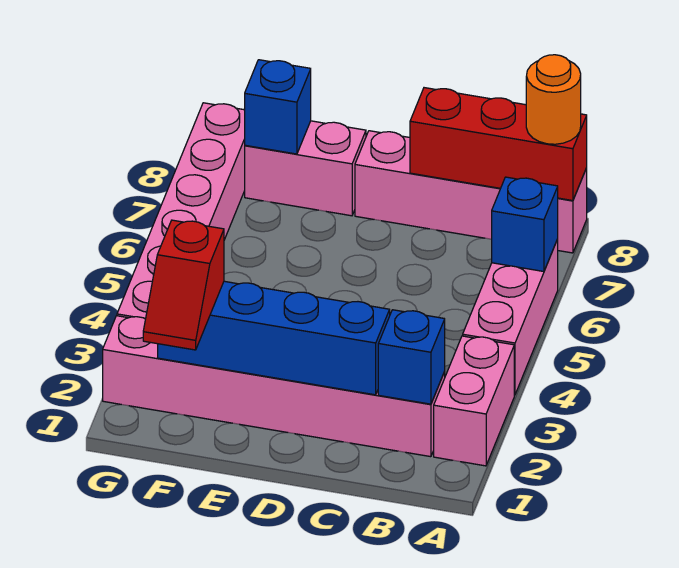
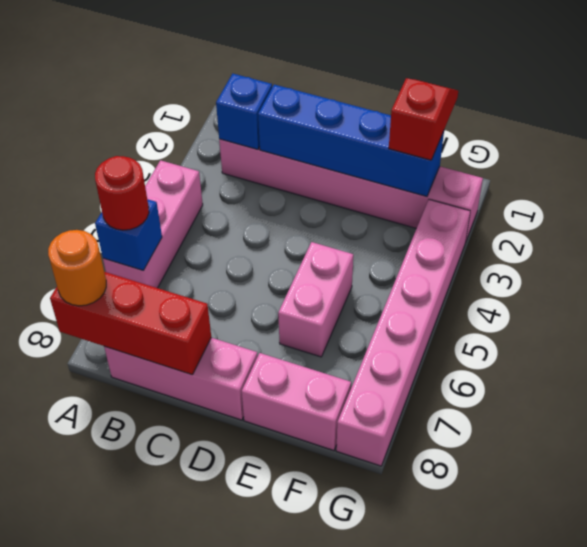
pink 1x2 brick [434,336,514,466] -> pink 1x2 brick moved to [278,242,353,357]
none -> red 1x1 round brick [95,156,149,230]
pink 1x4 brick [355,131,587,253] -> pink 1x3 brick [104,338,258,420]
blue 1x1 brick [245,60,311,154] -> none

